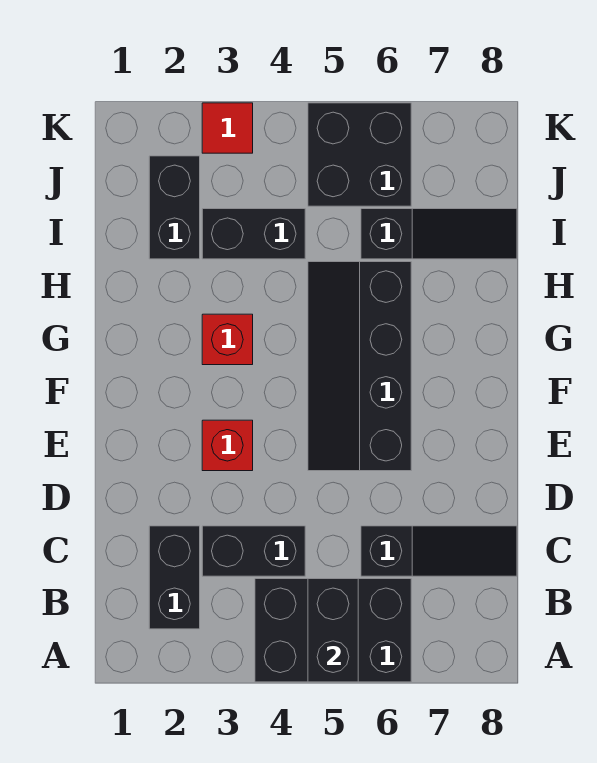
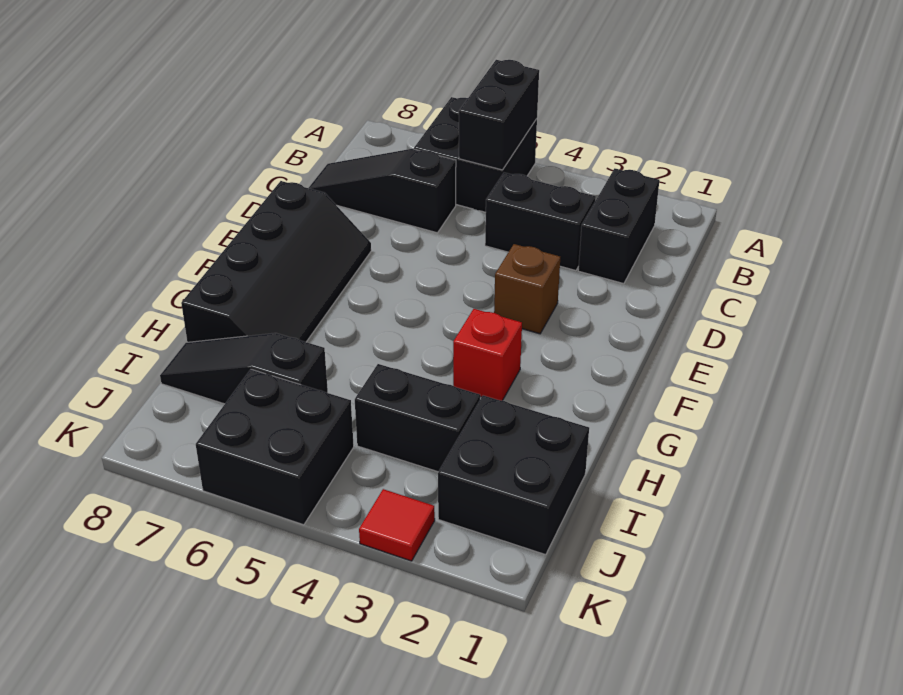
black 2x3 brick [255,579,411,682] -> black 2x2 brick [414,97,537,212]
red 1x1 brick [202,420,253,471] -> brown 1x1 brick [494,244,560,334]
black 2x4 slope [308,262,411,471] -> black 2x4 slope moved to [181,181,371,342]
black 1x2 brick [149,156,200,259] -> black 2x2 brick [438,396,589,555]

